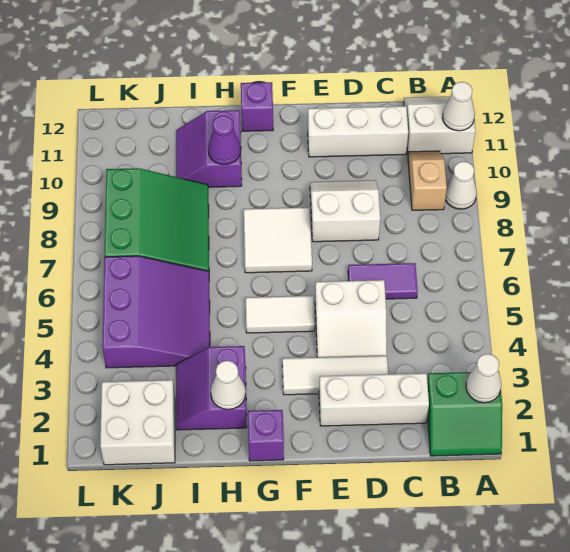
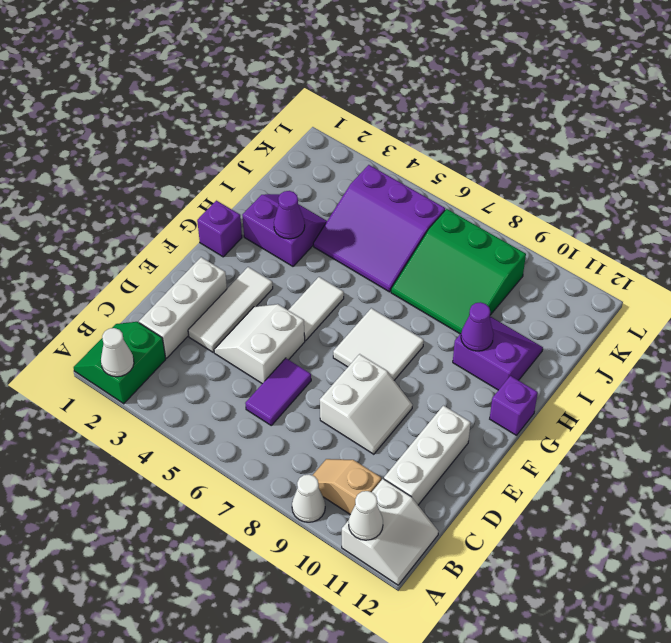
tan 1x2 slope [408,151,447,210] -> tan 1x2 slope turned to [312,459,381,515]
white 1x1 cone [211,361,246,410] -> none
none -> purple 1x1 cone [274,191,305,239]
white 2x2 brick [100,380,175,465] -> none

